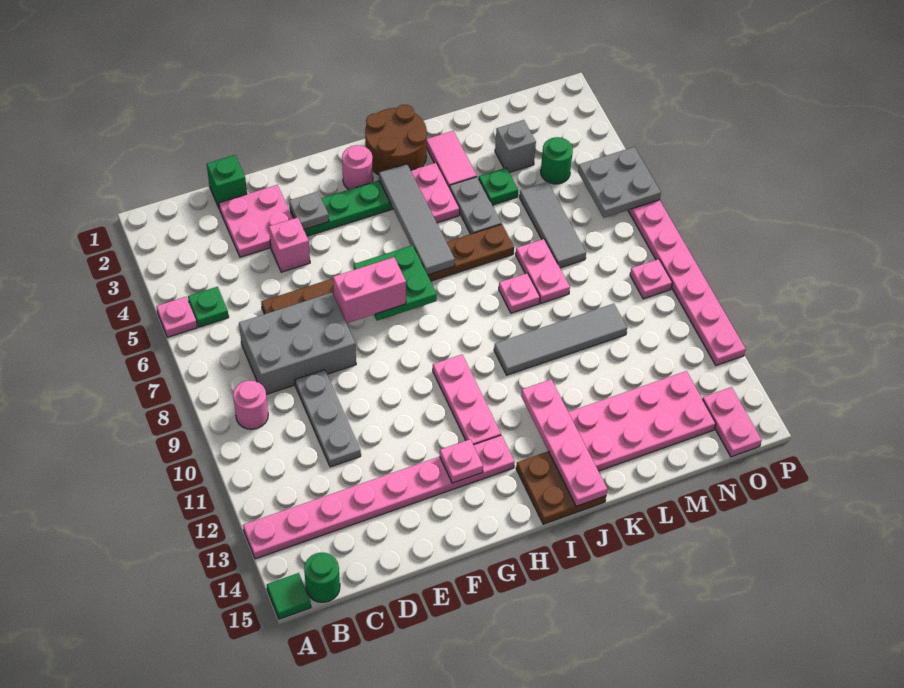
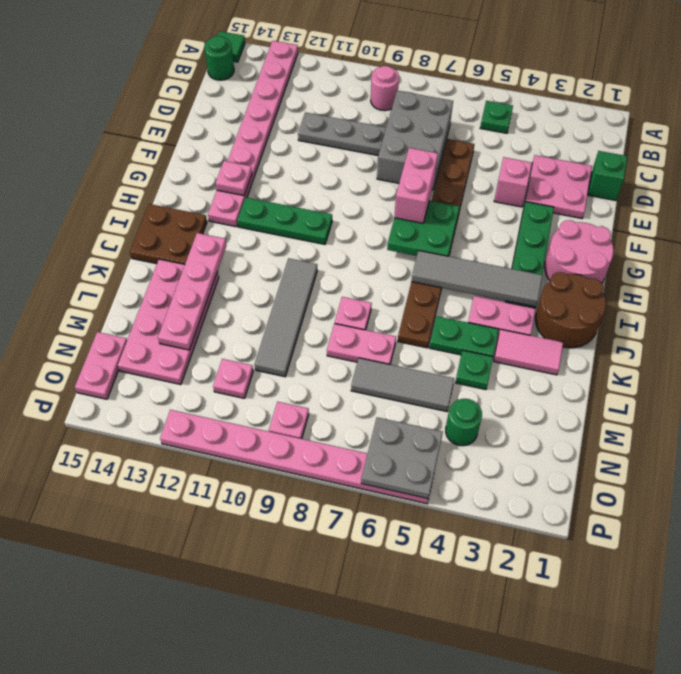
pink 1x1 plate [156,297,197,337] -> pink 1x1 plate moved to [213,359,253,398]
grey 1x1 plate [289,192,329,229] -> none
pink 1x1 round brick [342,145,373,189] -> pink 2x2 round brick [545,220,614,283]
pink 1x3 plate [433,355,501,445] -> green 1x3 plate [237,197,332,244]
pink 1x4 plate [521,379,607,506] -> pink 1x4 plate turned to [158,233,226,350]
grey 1x2 plate [450,177,501,234] -> green 1x2 plate [429,316,499,356]
grey 1x1 brick [495,120,536,173] -> none
pink 1x2 plate [703,387,762,457] -> pink 1x2 plate turned to [75,332,127,399]

